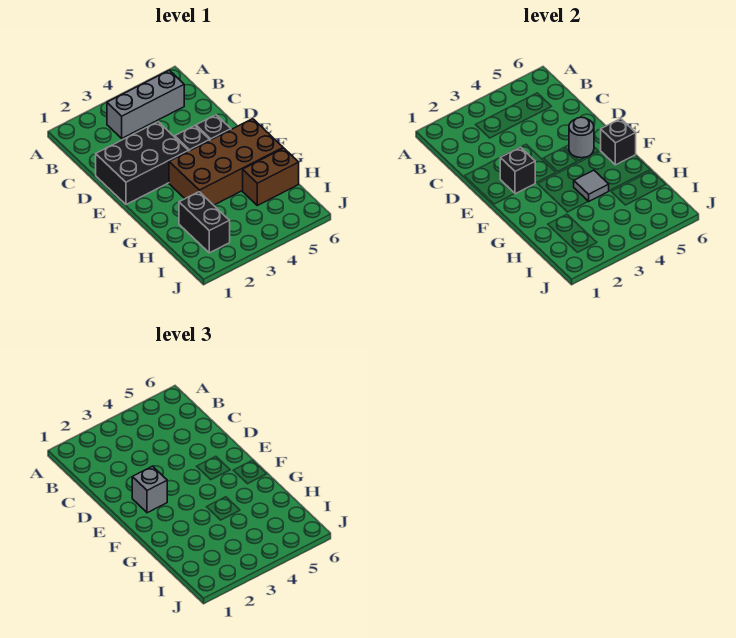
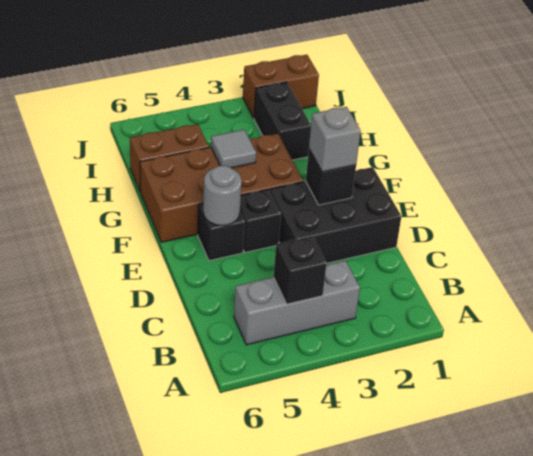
black 1x1 brick [601,119,636,165] -> black 1x1 brick moved to [274,236,327,304]
none -> brown 1x2 brick [243,55,319,118]

